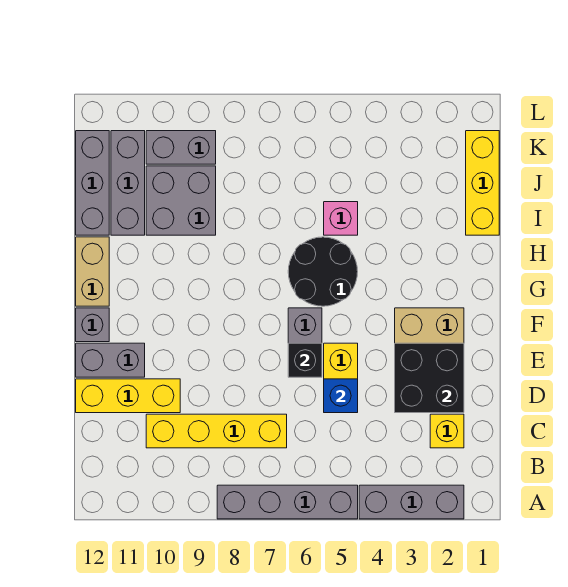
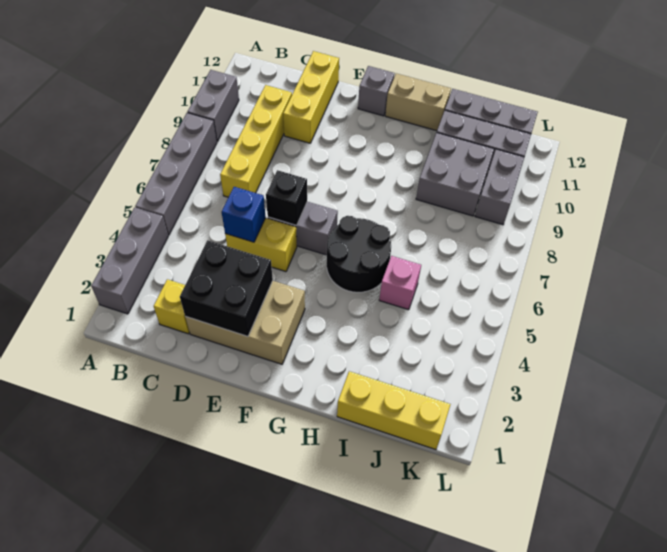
grey 1x2 brick [76,343,145,377] -> grey 1x2 brick moved to [188,70,239,141]

